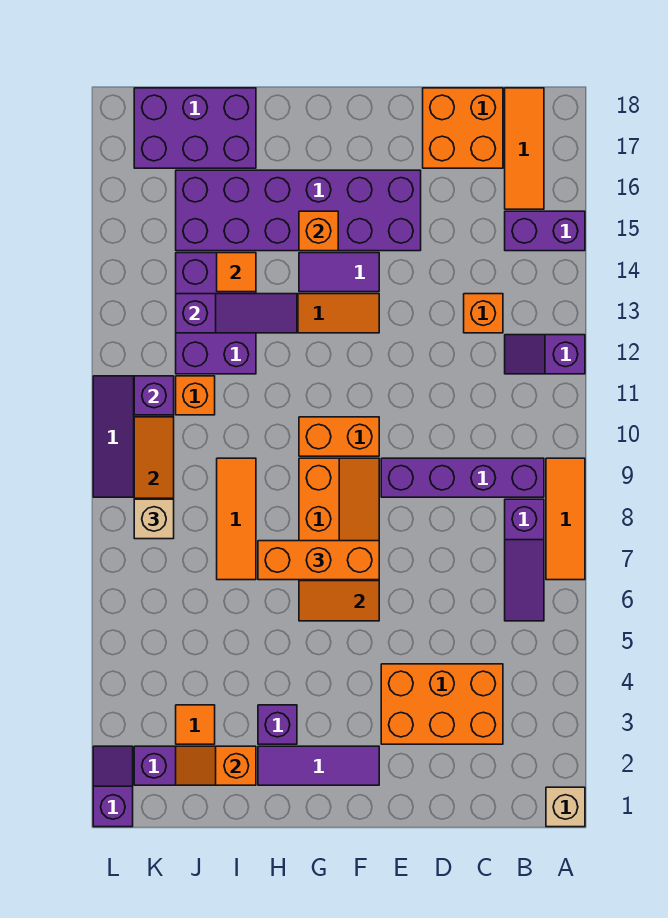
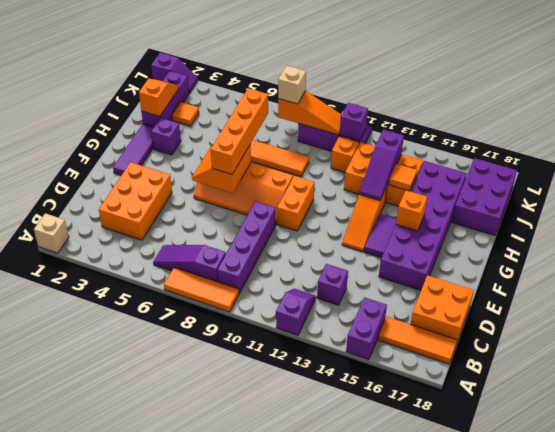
orange 1x1 brick [464,294,503,333] -> purple 1x1 brick [317,264,348,305]
orange 1x3 brick [258,541,379,580] -> orange 1x4 brick [211,88,268,174]
purple 2x3 brick [176,253,256,374] -> orange 2x3 brick [344,142,423,206]

